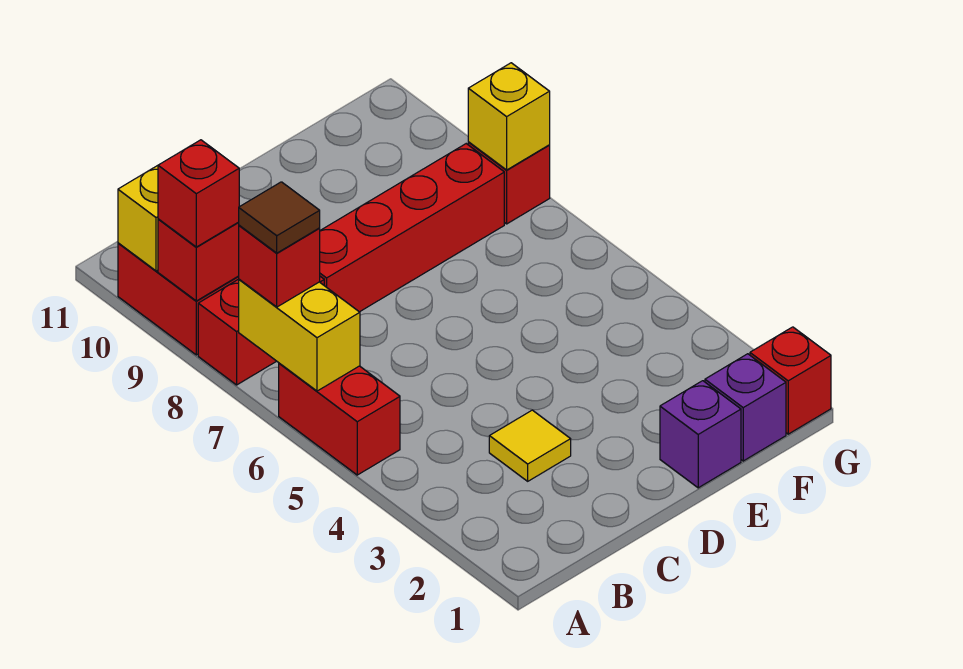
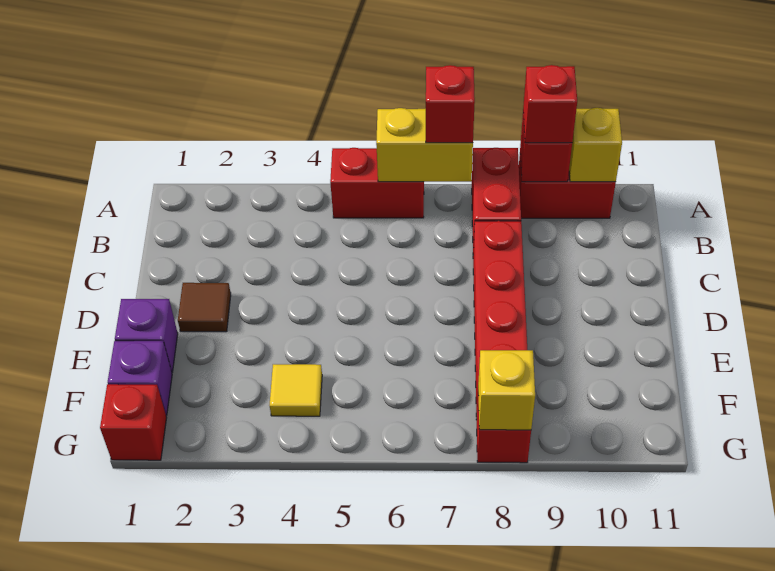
brown 1x1 tile [239,182,320,253] -> brown 1x1 tile moved to [178,283,231,332]
yellow 1x1 tile [489,410,571,481] -> yellow 1x1 tile moved to [269,364,322,416]

